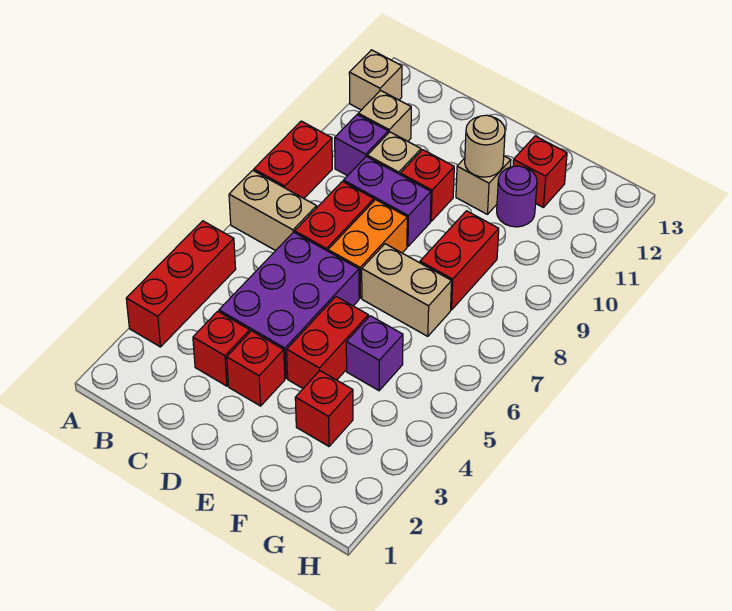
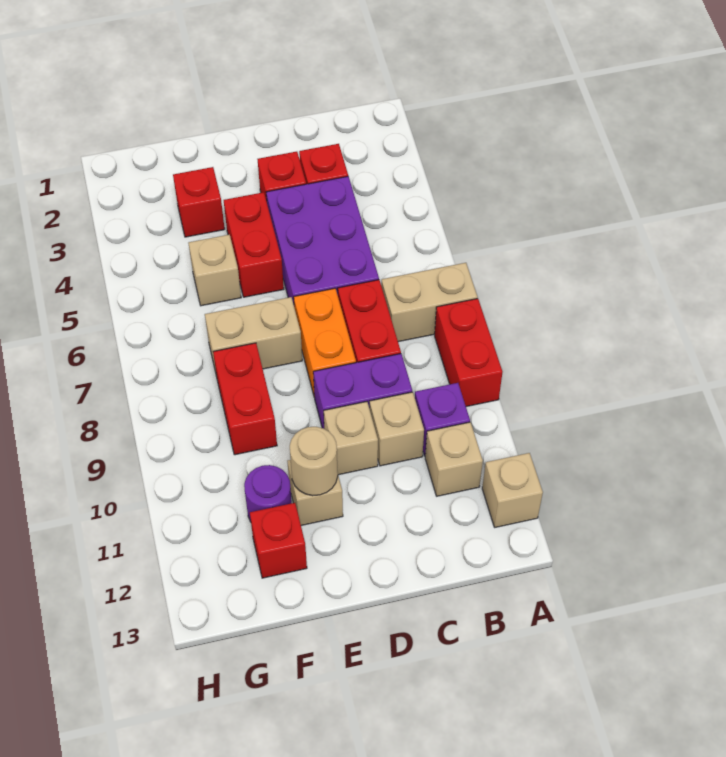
red 1x3 brick [126,221,236,347] -> none
red 1x1 brick [400,150,454,221] -> tan 1x1 brick [324,402,378,475]
purple 1x1 brick [346,316,403,391] -> tan 1x1 brick [188,235,241,306]

